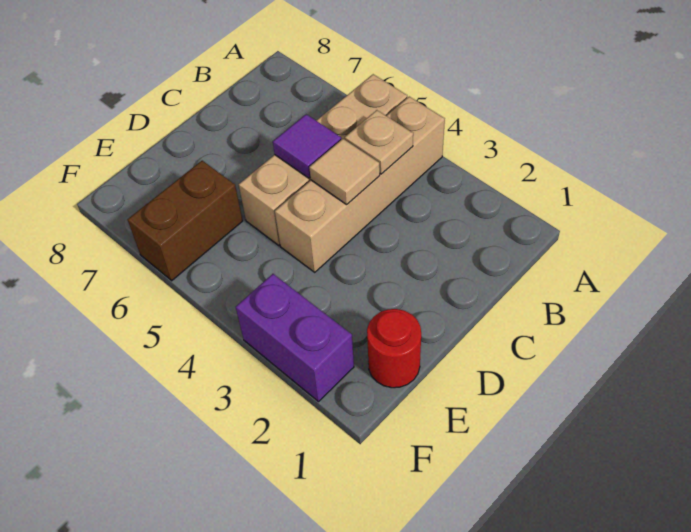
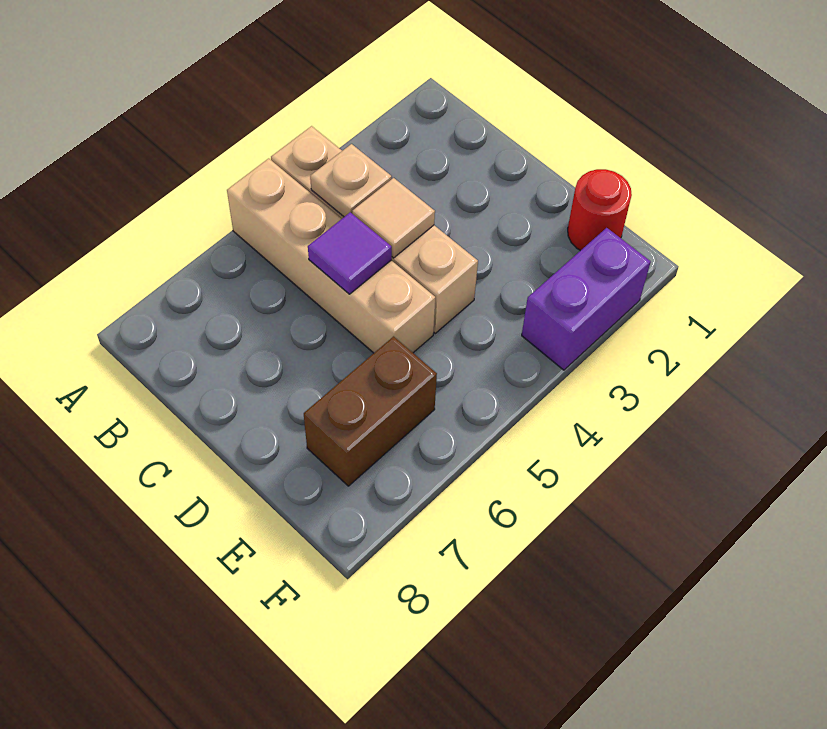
brown 1x2 brick [128,161,243,281] -> brown 1x2 brick turned to [304,336,437,486]

